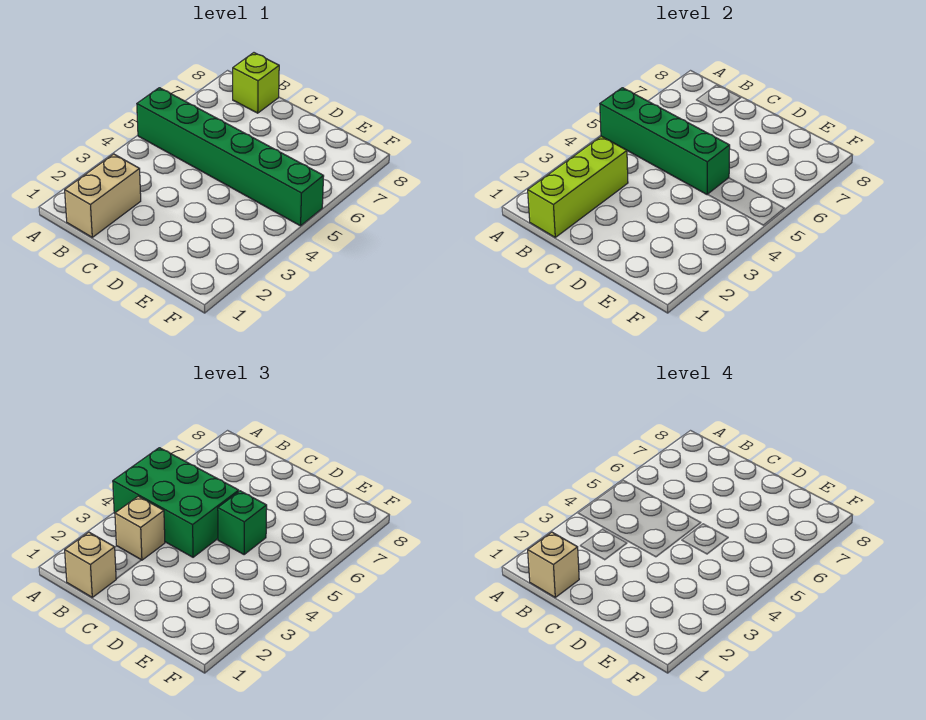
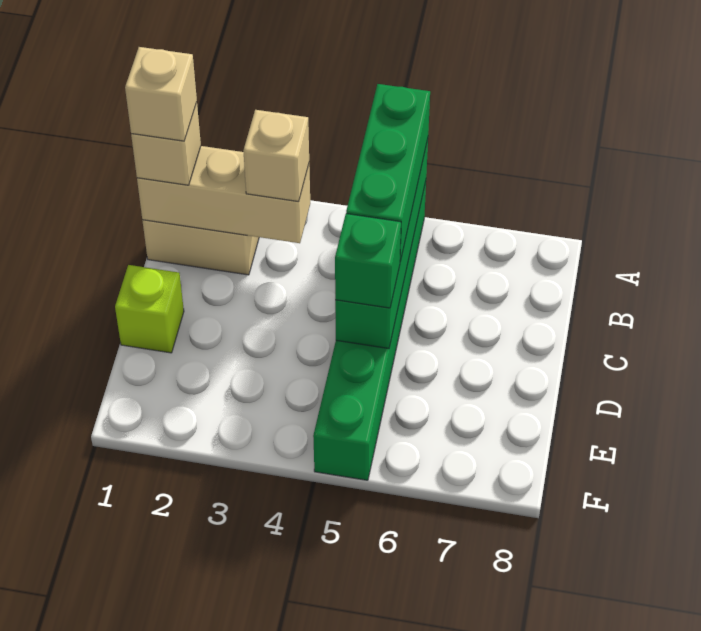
green 2x3 brick [113,448,239,557] -> green 1x3 brick [346,84,430,261]
lime 1x3 brick [528,136,628,237] -> tan 1x3 brick [137,146,310,243]
lime 1x1 brick [233,53,279,113] -> lime 1x1 brick moved to [115,265,184,353]

